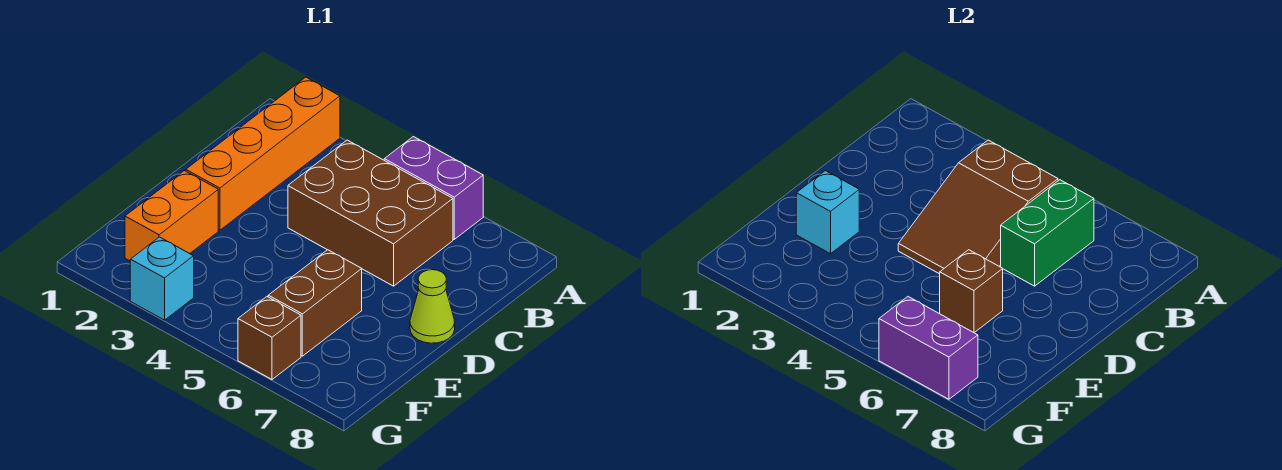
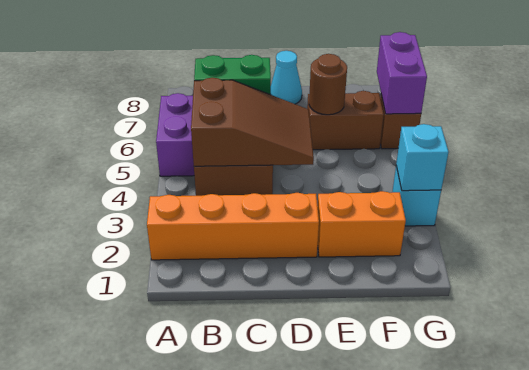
lime 1x1 cone [410,270,455,343] -> cyan 1x1 cone [271,51,302,104]
cyan 1x1 brick [796,171,859,254] -> cyan 1x1 brick moved to [396,124,449,191]
brown 1x1 brick [940,250,1003,333] -> brown 1x1 round brick [309,54,347,115]

